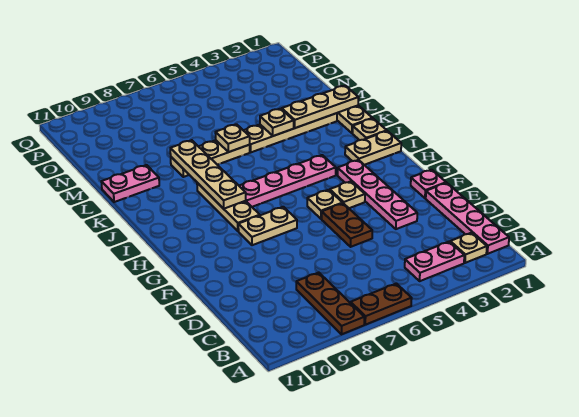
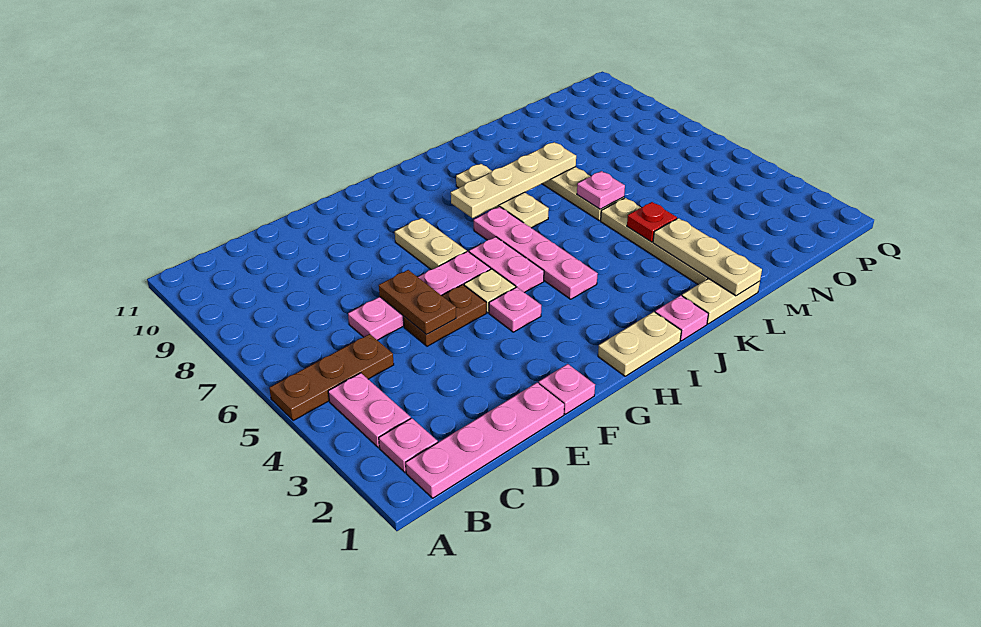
brown 1x2 plate [351,284,412,325] -> brown 1x2 plate moved to [379,270,456,334]
brown 1x3 plate [296,272,364,334] -> brown 1x3 plate moved to [269,334,394,420]
tan 1x1 plate [450,233,487,263] -> pink 1x1 plate [379,418,438,472]
pink 1x4 plate [337,160,417,229] -> pink 1x4 plate moved to [348,251,491,340]
tan 1x1 plate [330,181,365,208] -> pink 1x1 plate [489,287,541,332]
tan 1x3 plate [197,183,260,231] -> tan 1x3 plate turned to [456,164,549,228]
tan 1x2 plate [345,131,401,165] -> tan 1x2 plate turned to [598,312,681,376]
tan 1x1 plate [353,118,387,140] -> pink 1x1 plate [655,295,708,341]
tan 1x1 plate [260,109,294,136] -> red 1x1 plate [627,202,677,242]
tan 1x1 plate [215,124,250,152] -> pink 1x1 plate [577,171,625,209]
pink 1x2 plate [101,165,159,202] -> pink 1x2 plate moved to [469,237,544,293]

